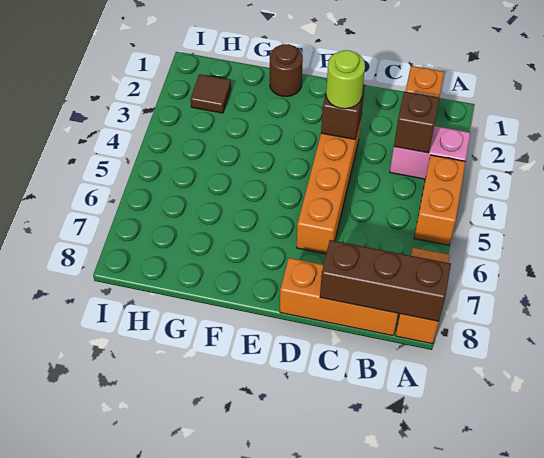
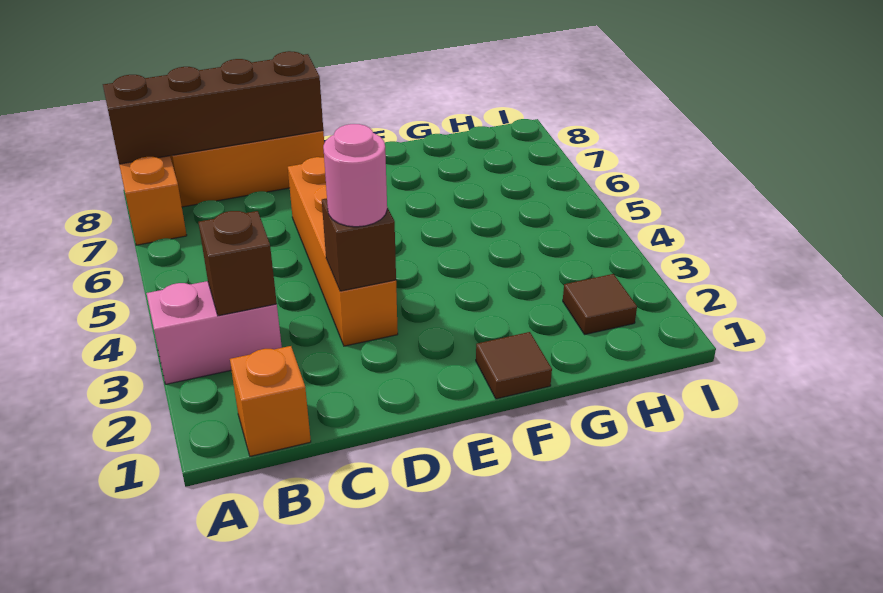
orange 1x2 brick [414,155,466,245] -> none
brown 1x3 brick [320,240,451,321] -> brown 1x4 brick [103,51,323,164]
lime 1x1 round brick [326,50,365,109] -> pink 1x1 round brick [323,124,387,227]
brown 1x1 round brick [270,44,303,97] -> brown 1x1 tile [476,332,552,399]

